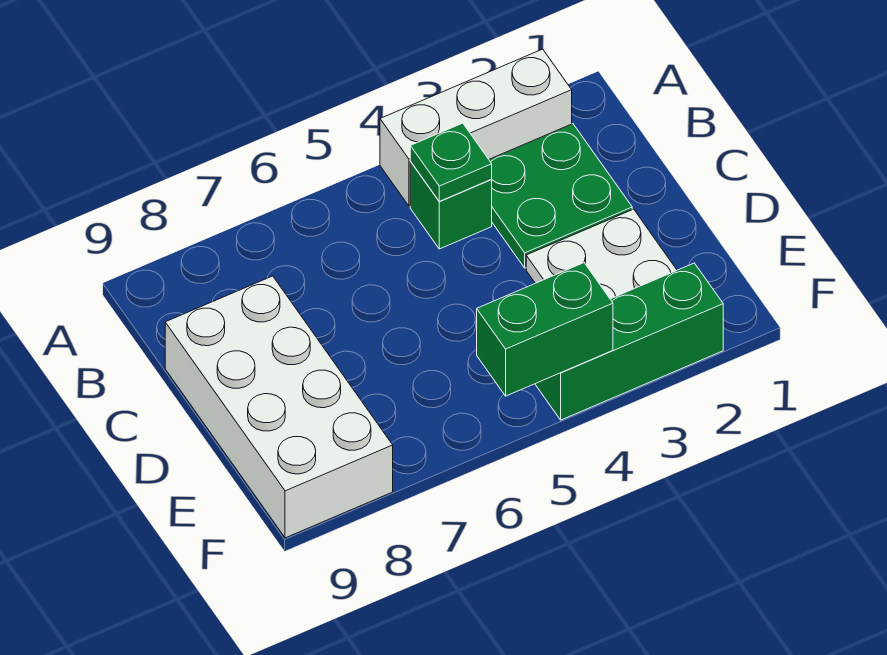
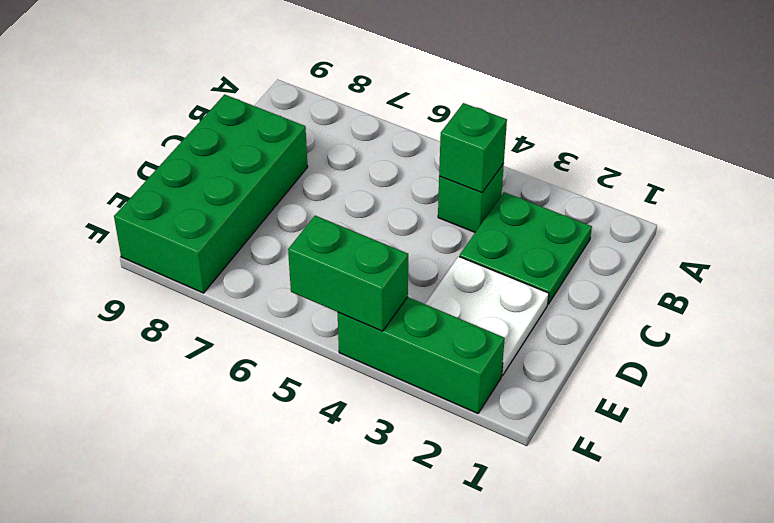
white 1x3 brick [380,49,572,206] -> none
green 1x1 plate [410,123,492,201] -> green 1x1 brick [439,103,507,193]
white 2x4 brick [165,276,393,538] -> green 2x4 brick [114,94,308,293]

